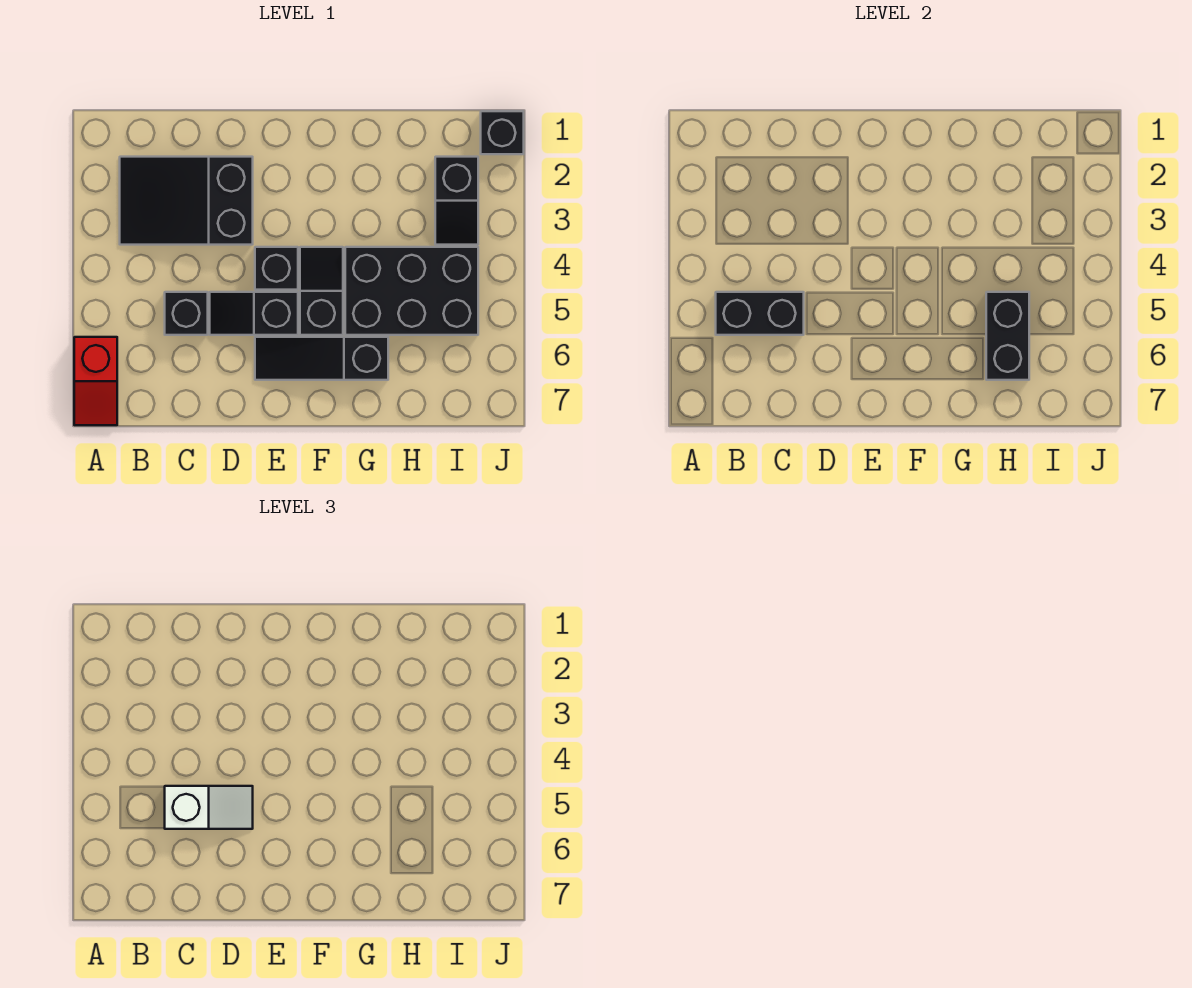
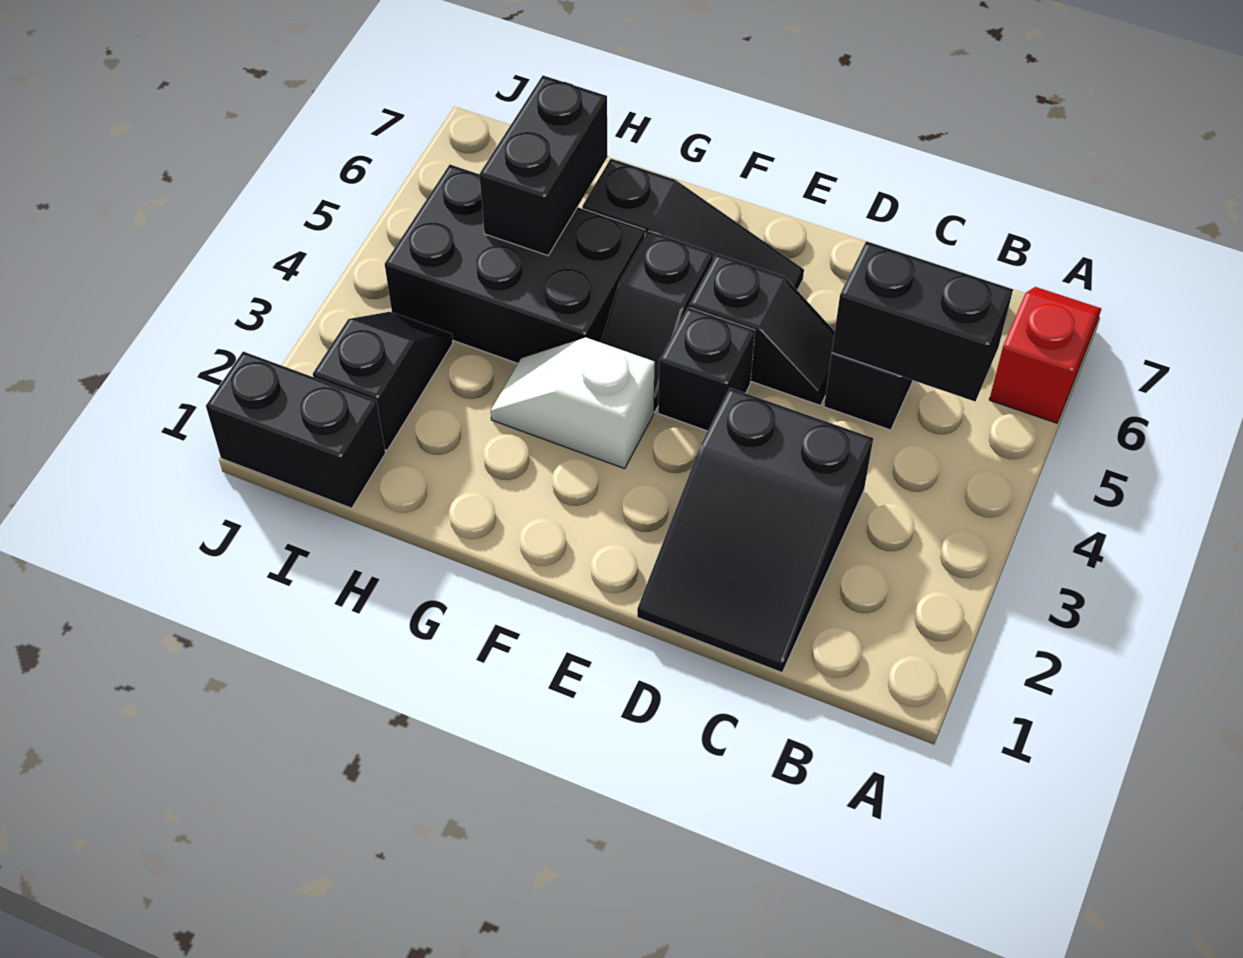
black 2x3 slope [120,157,253,245] -> black 2x3 slope turned to [637,388,873,672]
white 1x2 slope [165,786,253,829] -> white 1x2 slope moved to [491,337,655,469]
black 1x1 brick [481,111,524,154] -> black 1x2 brick [206,352,386,508]

